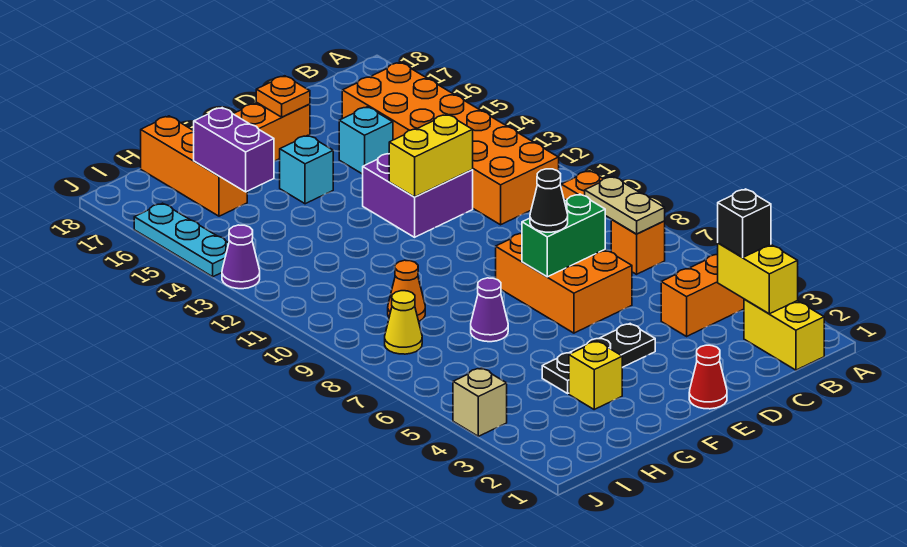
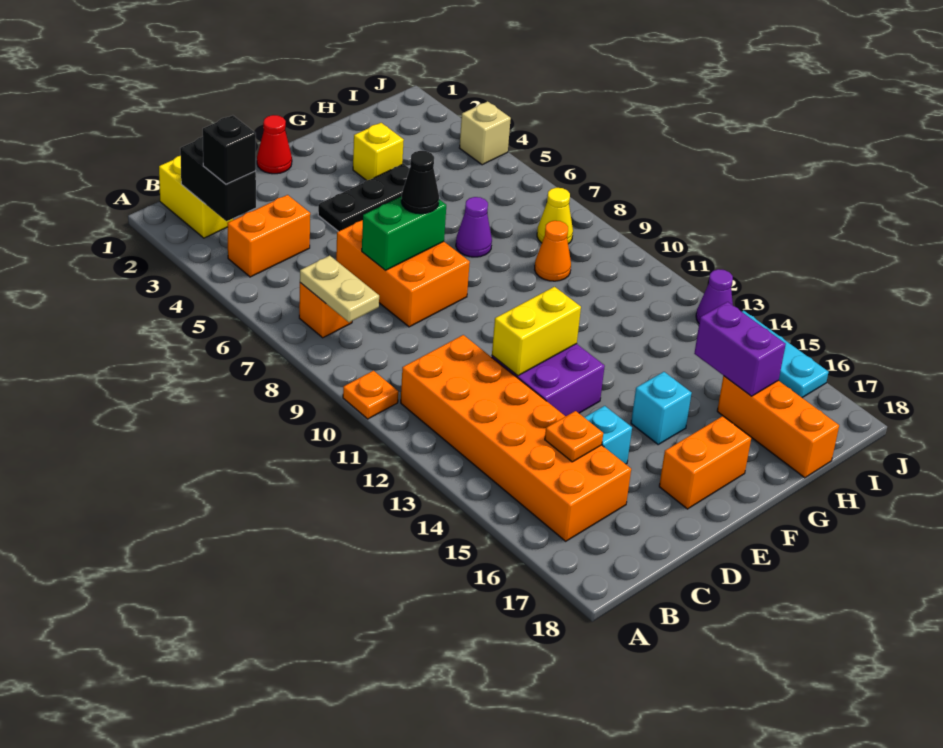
yellow 1x2 brick [718,243,798,314] -> black 1x2 brick [180,137,256,221]
orange 1x1 plate [256,76,310,117] -> orange 1x1 plate moved to [545,411,603,462]

